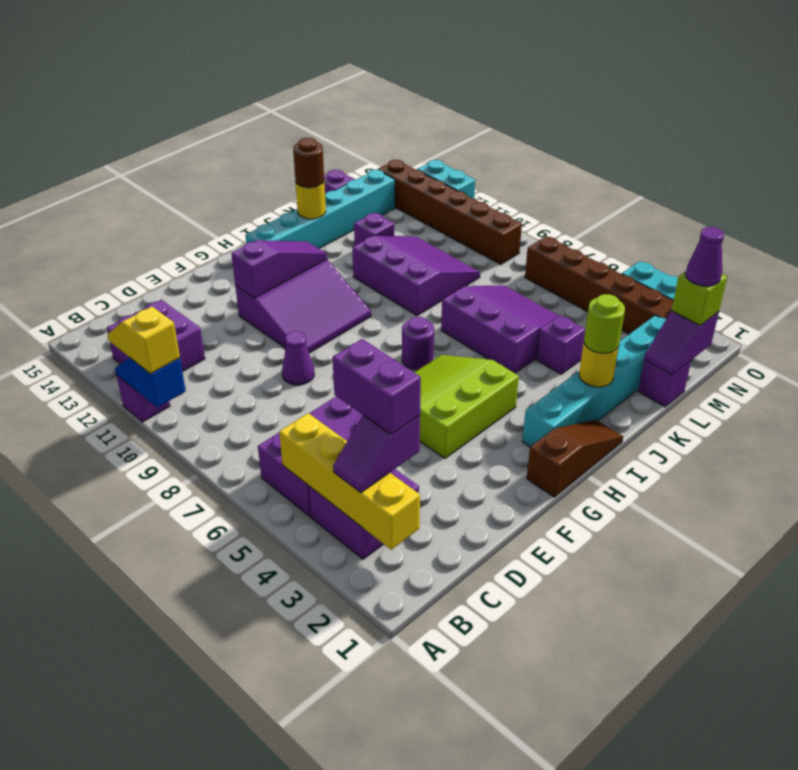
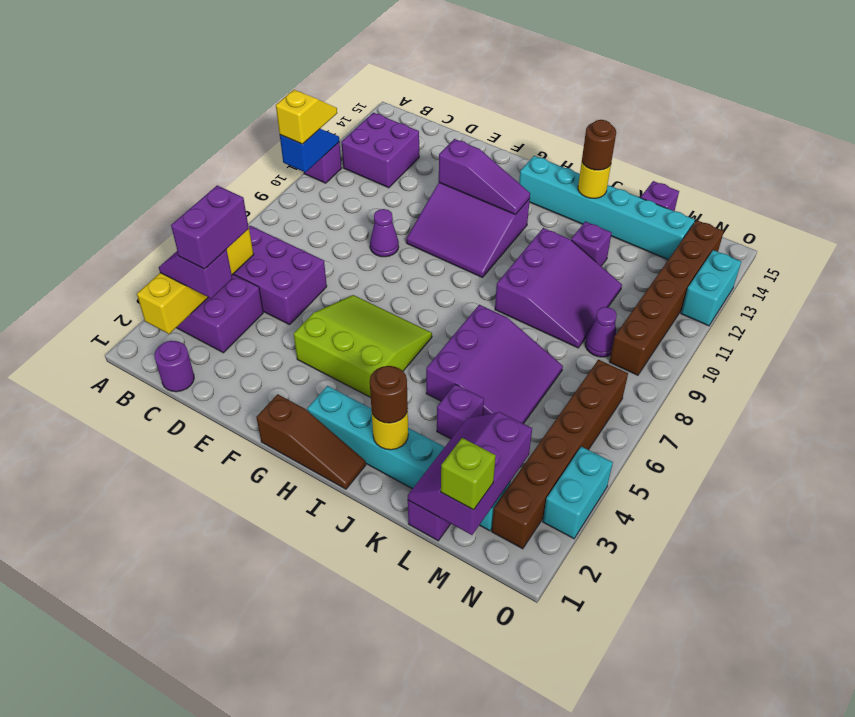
purple 1x1 round brick [402,317,434,370] -> purple 1x1 round brick moved to [154,341,194,392]
lime 1x1 round brick [584,294,625,353] -> brown 1x1 round brick [370,366,408,423]
purple 1x2 slope [644,311,719,375] -> purple 2x3 slope [408,412,532,535]
purple 1x1 cone [686,227,724,286] -> purple 1x1 cone moved to [585,307,617,357]

